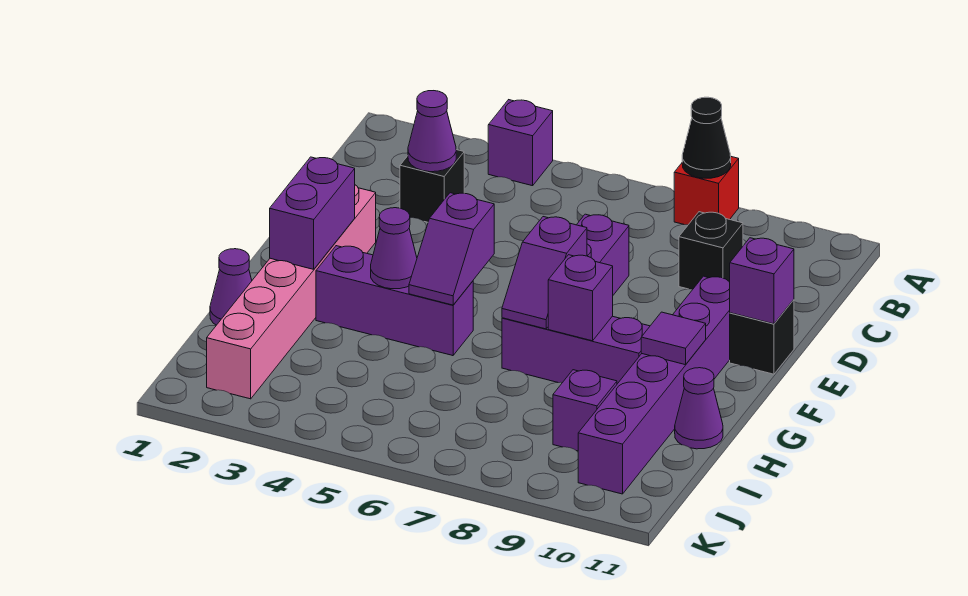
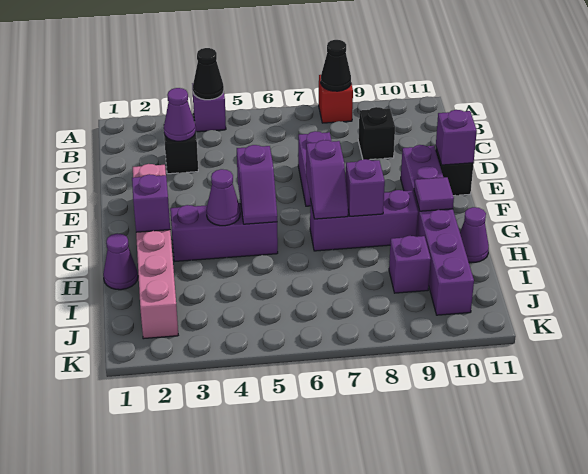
none -> black 1x1 cone [193,48,224,100]
purple 1x2 brick [270,157,355,269] -> purple 1x1 brick [132,174,170,232]

